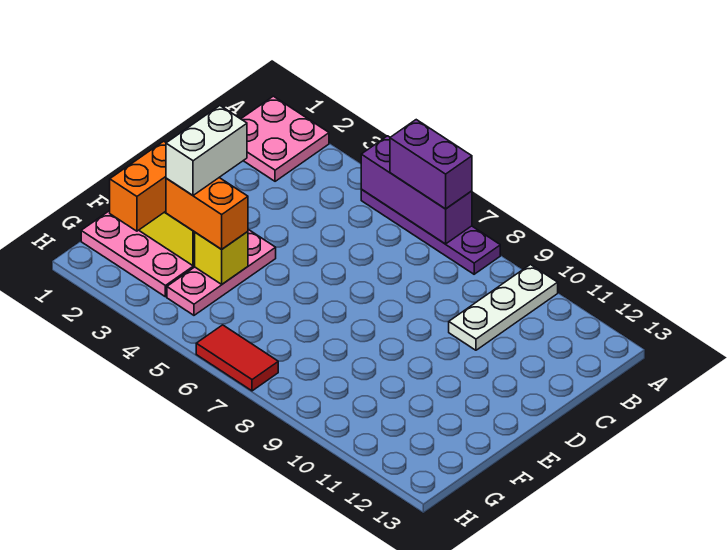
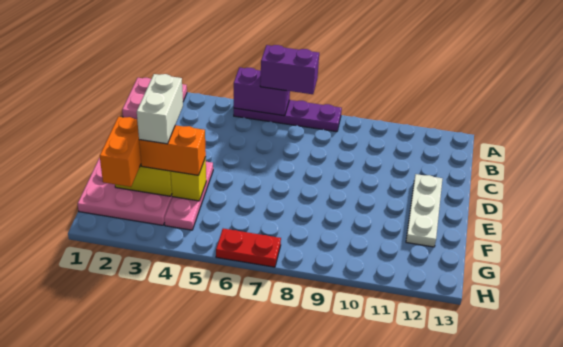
purple 1x3 brick [361,136,472,244] -> purple 1x2 brick [234,67,290,116]
white 1x3 plate [449,265,558,350] -> white 1x3 plate moved to [406,174,442,247]
red 1x2 tile [196,325,278,391] -> red 1x2 plate [216,229,281,267]

